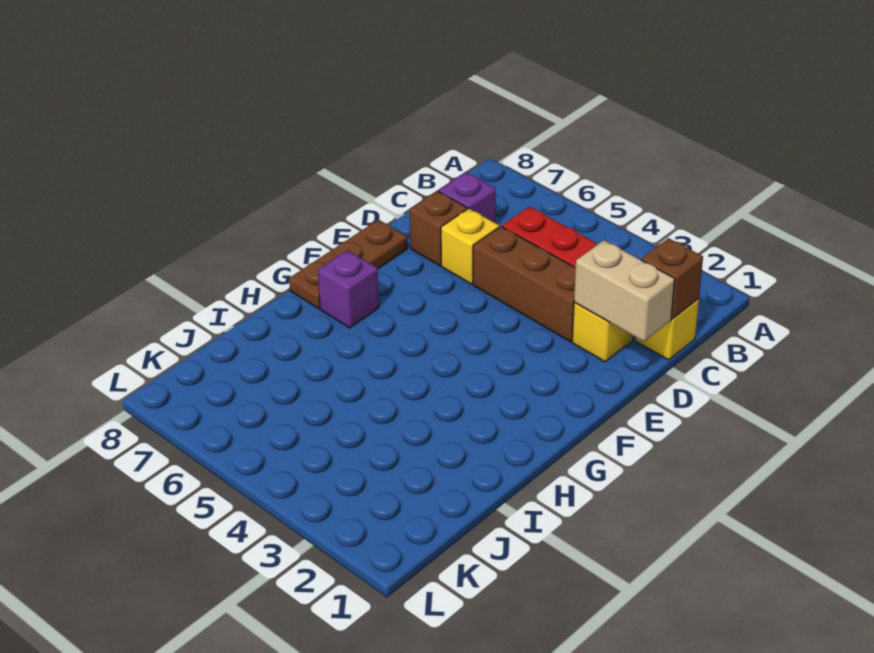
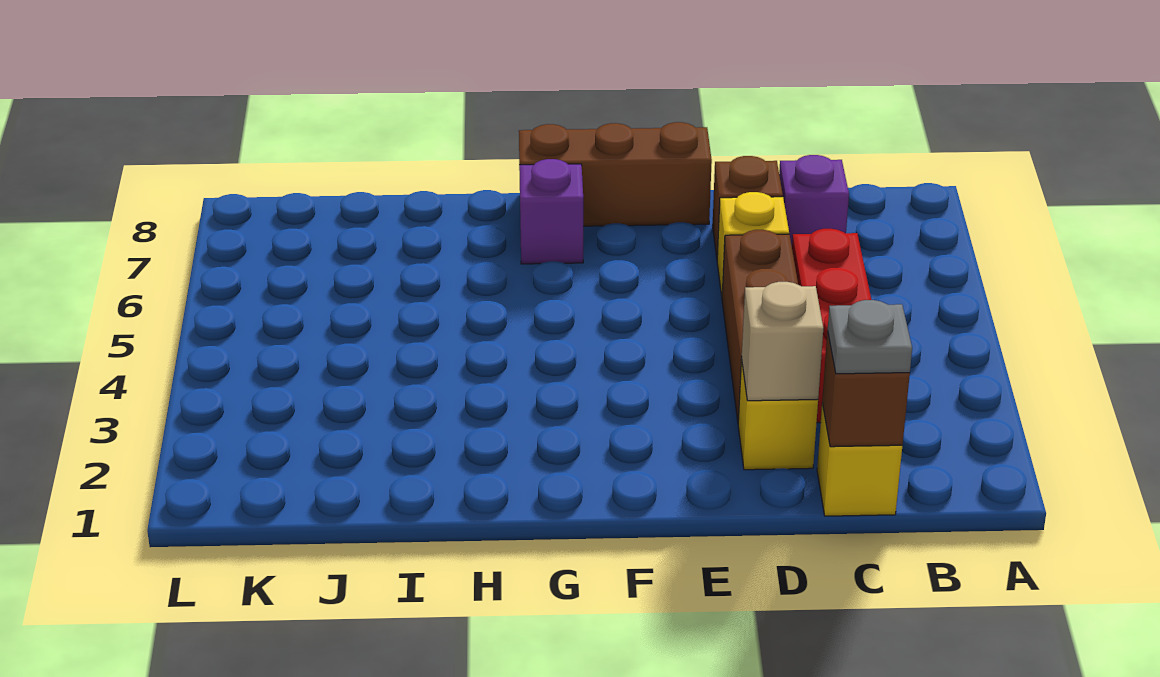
none -> grey 1x1 plate [828,300,912,374]
tan 1x2 brick [574,240,675,341] -> tan 1x1 brick [741,282,823,401]
brown 1x3 plate [289,220,408,309] -> brown 1x3 brick [519,122,712,226]

